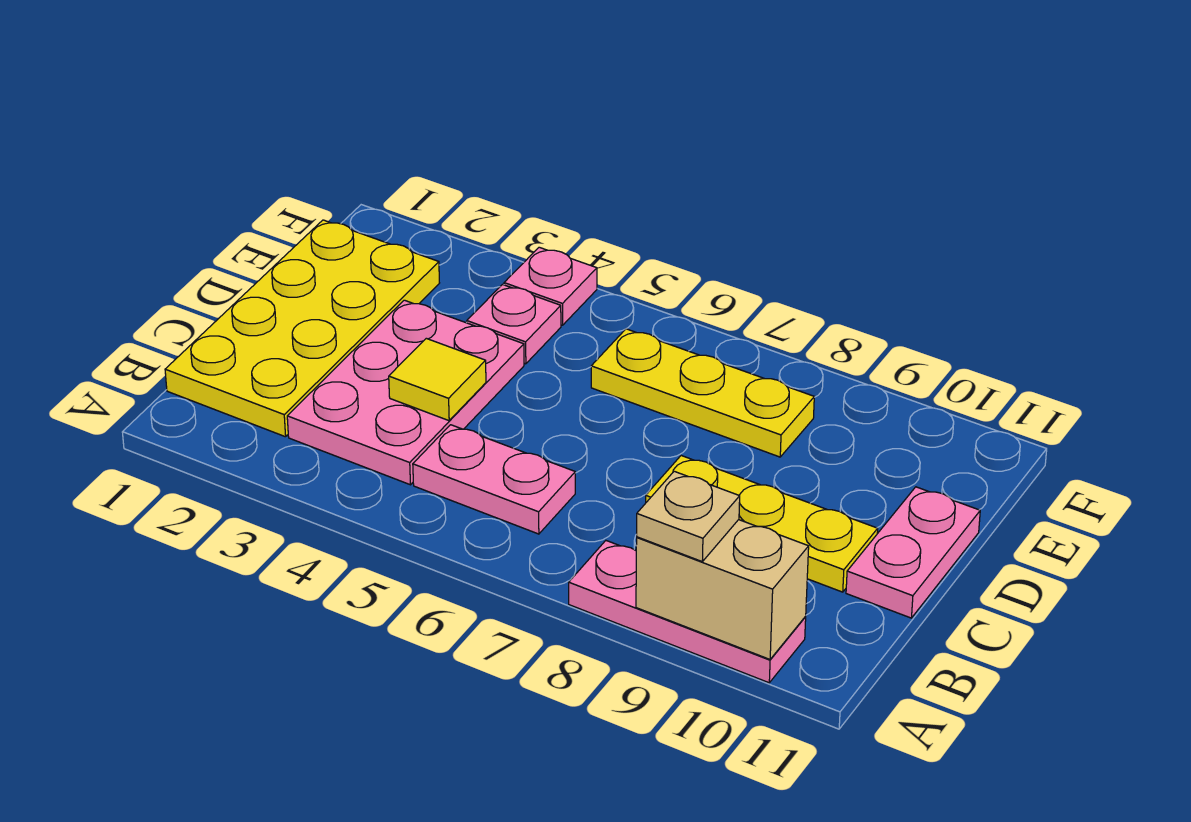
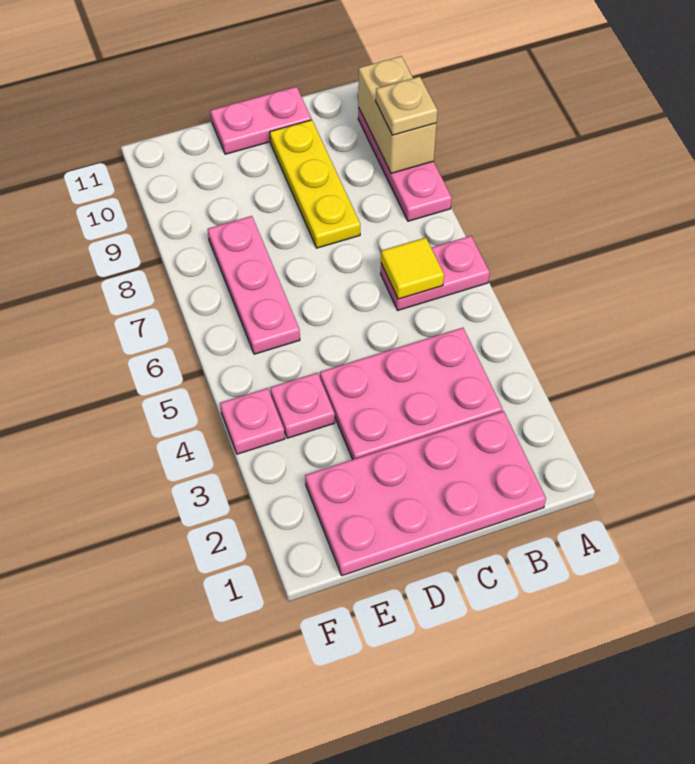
yellow 2x4 plate [165,220,439,437] -> pink 2x4 plate [305,411,546,576]
pink 1x2 plate [413,425,575,534] -> pink 1x2 plate turned to [381,236,490,310]
yellow 1x1 tile [389,338,486,421] -> yellow 1x1 tile moved to [381,238,444,299]
yellow 1x3 plate [591,329,814,457] -> pink 1x3 plate [208,216,300,354]

